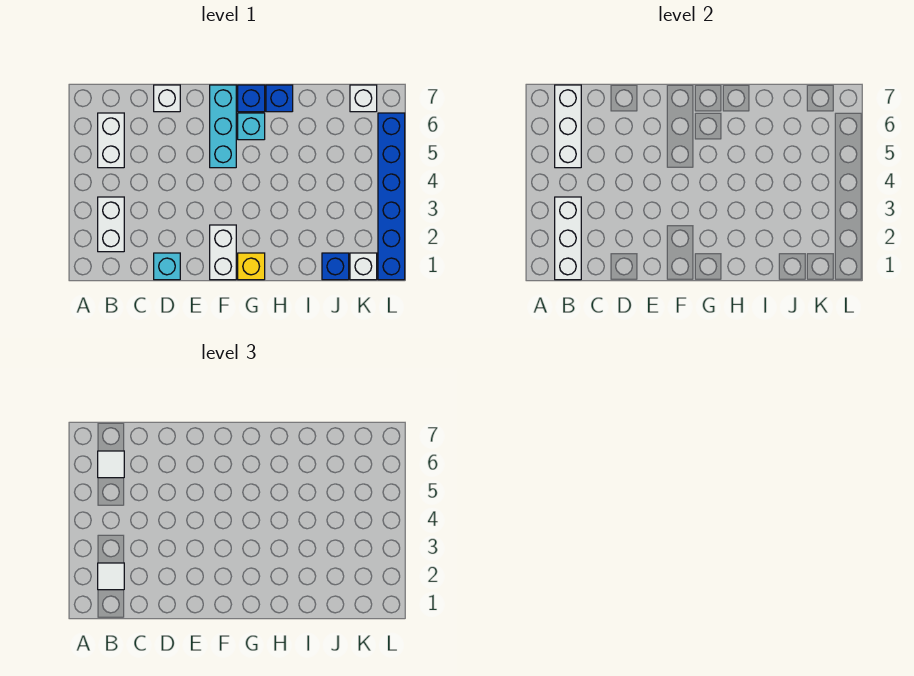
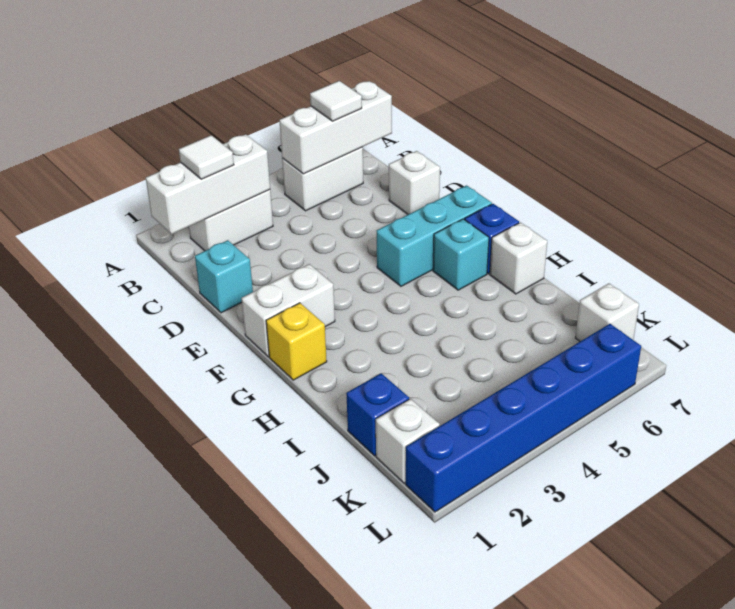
blue 1x1 brick [266,85,293,112] -> white 1x1 brick [490,223,547,294]

